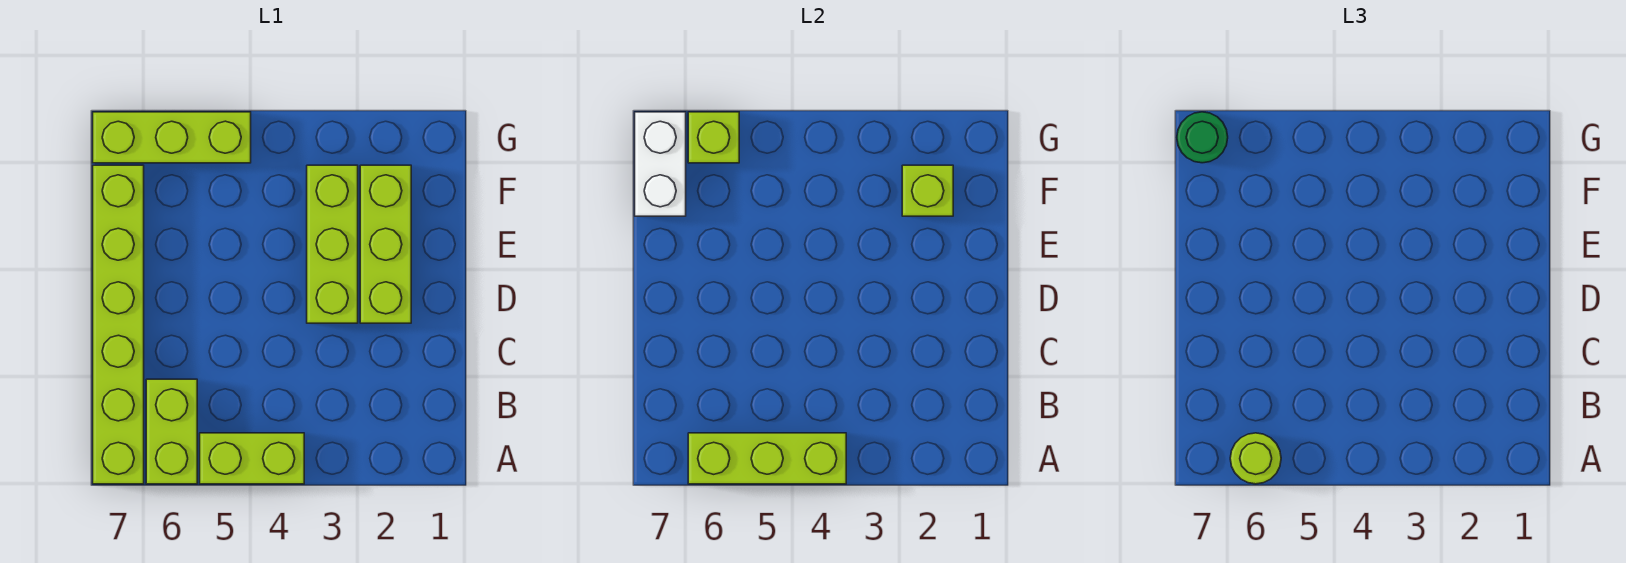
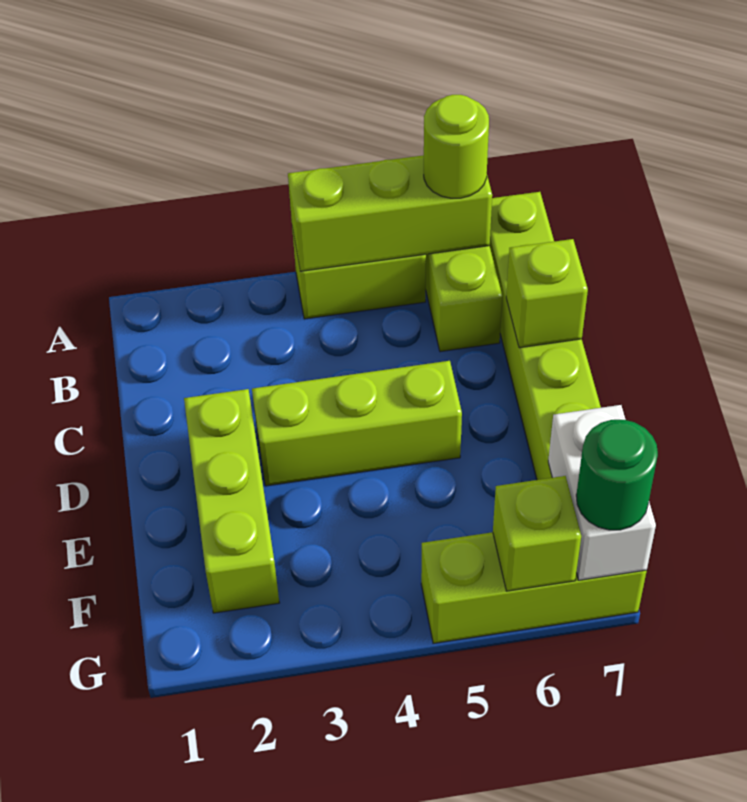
lime 1x3 brick [307,165,358,323] -> lime 1x3 brick turned to [252,361,462,486]
lime 1x1 brick [902,165,953,216] -> lime 1x1 brick moved to [506,239,588,348]

